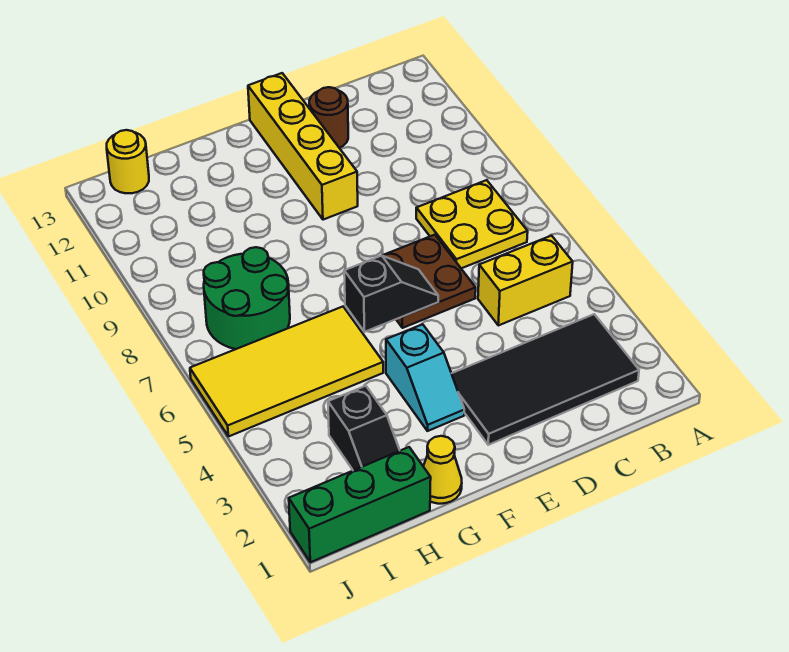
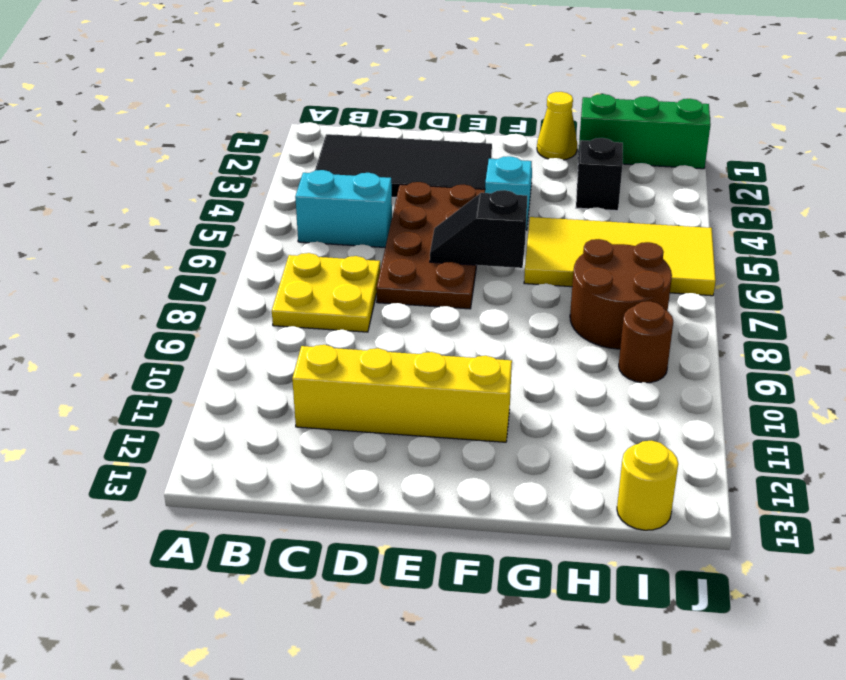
yellow 1x2 brick [478,236,573,325] -> cyan 1x2 brick [295,170,392,247]
brown 2x2 plate [382,235,476,328] -> brown 2x4 plate [376,182,485,309]
brown 1x1 round brick [309,87,348,148] -> brown 1x1 round brick moved to [619,301,673,383]
yellow 1x4 brick [248,73,358,220] -> yellow 1x4 brick turned to [292,345,512,442]
green 2x2 round brick [204,247,290,349] -> brown 2x2 round brick [570,239,672,349]

